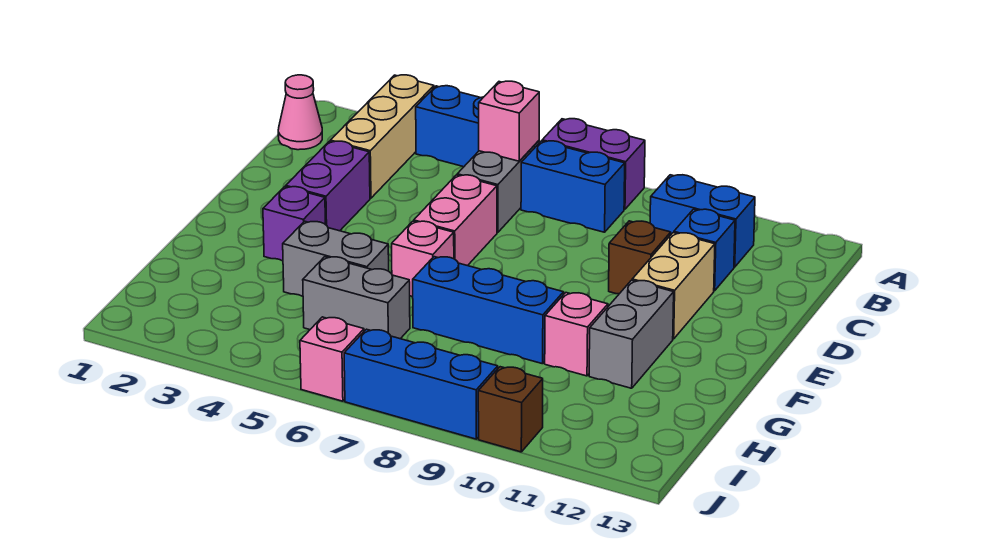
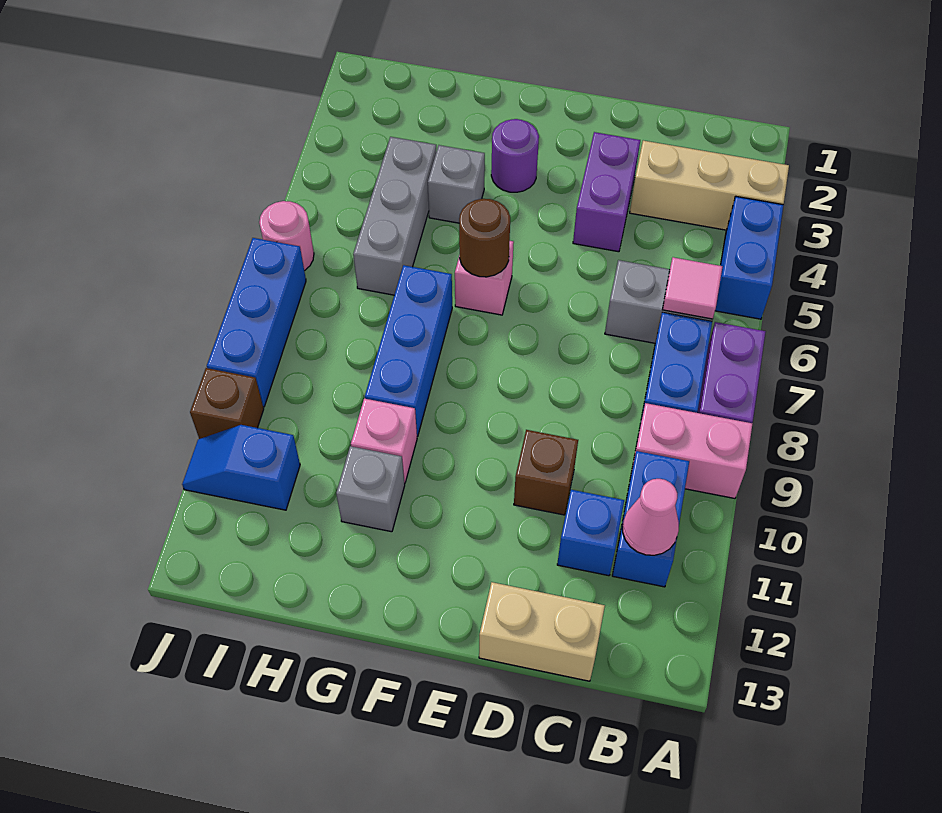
pink 1x1 cone [278,75,322,150] -> pink 1x1 cone moved to [623,479,679,555]
pink 1x1 brick [479,81,539,161] -> pink 1x1 tile [662,257,722,319]
purple 1x2 brick [286,141,370,231] -> purple 1x2 brick turned to [573,132,640,252]
pink 1x2 brick [414,175,497,266] -> pink 1x2 brick moved to [631,403,753,498]
tan 1x2 brick [632,233,715,339] -> tan 1x2 brick moved to [479,582,605,681]
purple 1x1 brick [263,187,325,261] -> purple 1x1 round brick [491,119,539,192]
none -> brown 1x1 round brick [459,199,510,277]
grey 1x2 brick [589,280,674,388] -> grey 1x1 brick [336,446,405,532]
grey 1x2 brick [283,221,389,296] -> grey 1x1 brick [428,145,485,223]
grey 1x2 brick [303,257,410,339] -> grey 1x3 brick [353,137,436,295]
none -> blue 1x2 slope [182,425,300,510]
pink 1x1 brick [300,317,364,401] -> pink 1x1 round brick [259,201,314,271]

